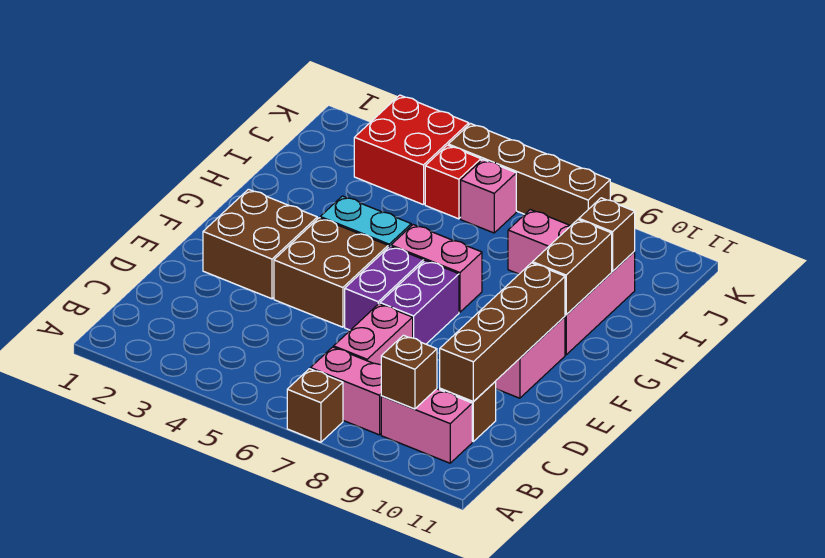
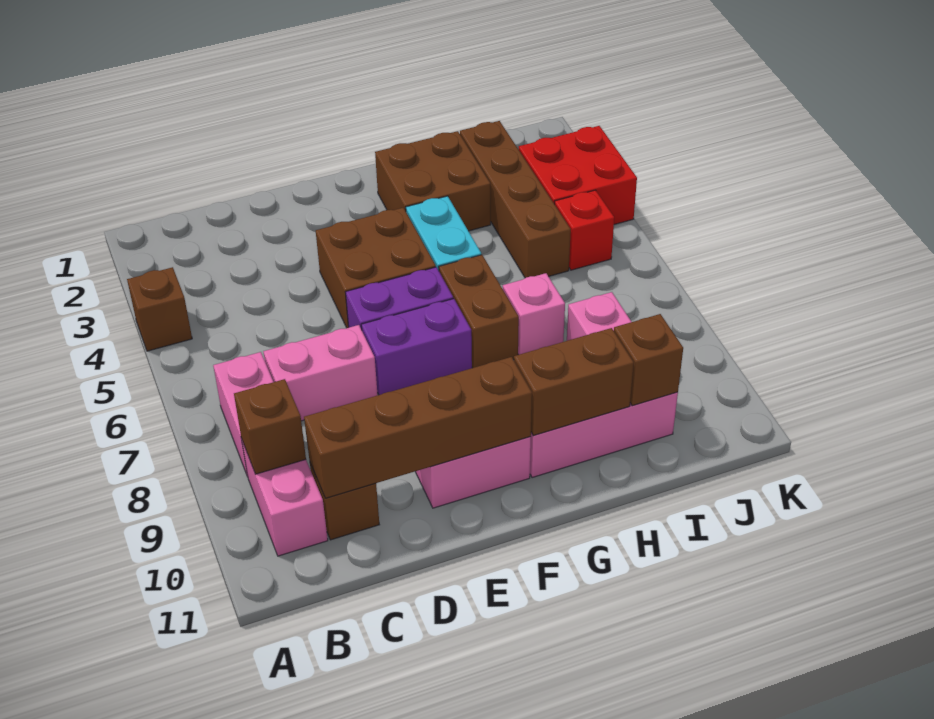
brown 1x1 brick [287,369,343,442] -> brown 1x1 brick moved to [127,267,192,351]
brown 2x2 brick [203,189,317,299] -> brown 2x2 brick moved to [375,131,491,231]
pink 1x2 brick [391,225,482,312] -> brown 1x2 brick [439,255,519,368]
pink 1x1 brick [461,159,516,233] -> pink 1x1 brick moved to [503,273,565,355]
brown 1x4 brick [448,124,610,226] -> brown 1x4 brick moved to [460,121,571,278]

